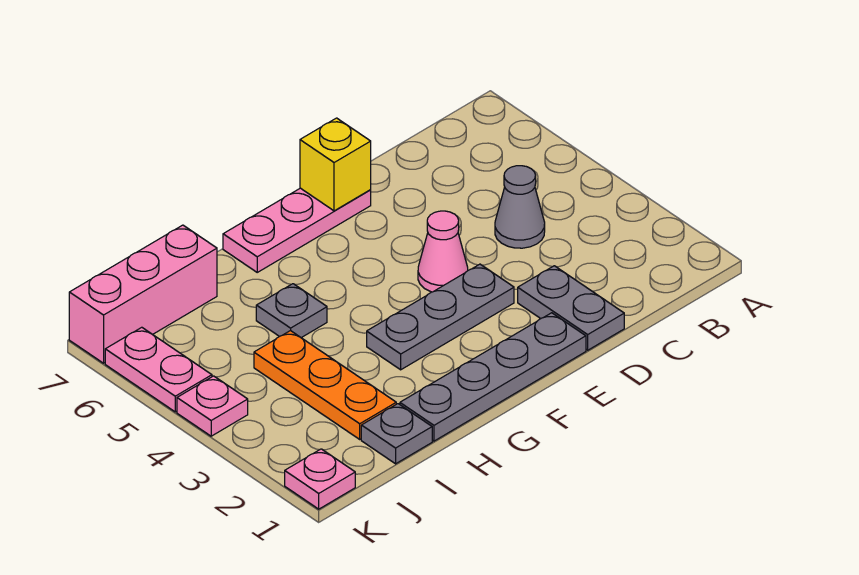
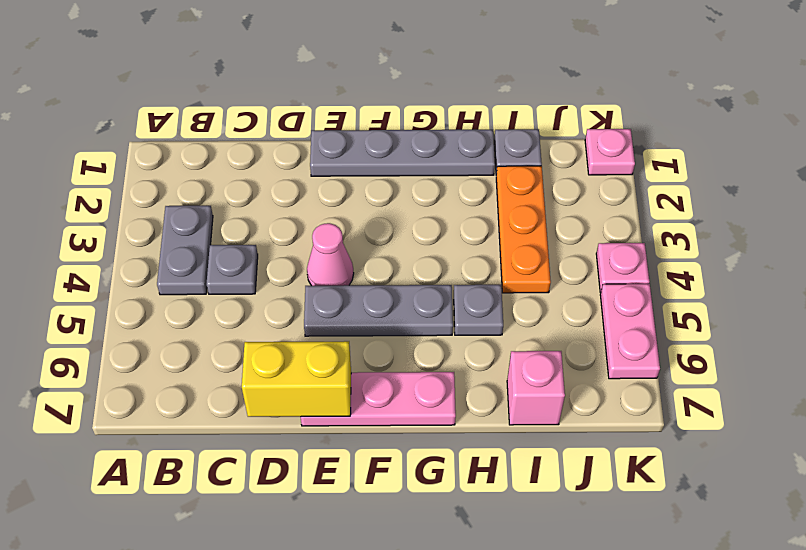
grey 1x1 cone [495,166,545,248] -> grey 1x1 plate [207,245,258,294]
grey 1x2 plate [518,266,624,350] -> grey 1x2 plate moved to [157,206,213,295]
grey 1x3 plate [367,264,514,370] -> grey 1x3 plate moved to [304,285,453,336]
yellow 1x1 brick [300,118,371,211] -> yellow 1x2 brick [242,341,351,417]
pink 1x3 brick [69,225,217,363] -> pink 1x1 brick [507,351,565,425]

